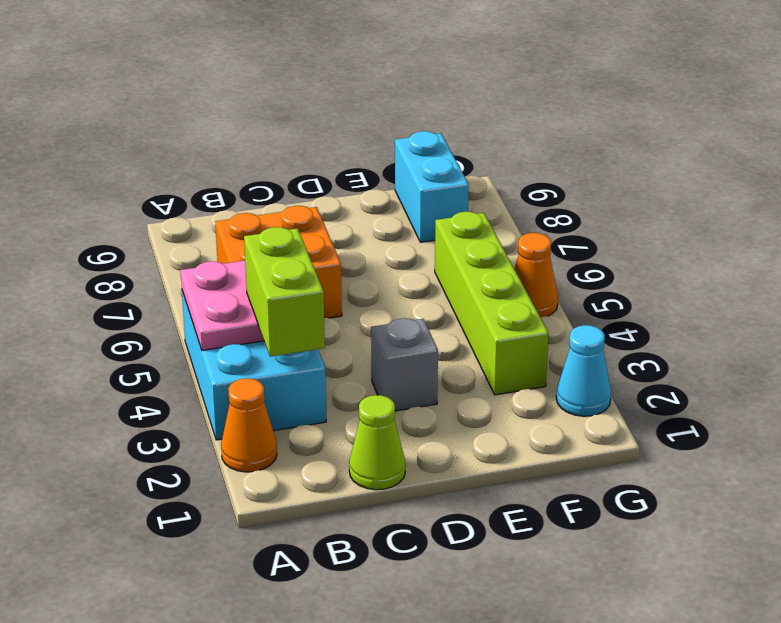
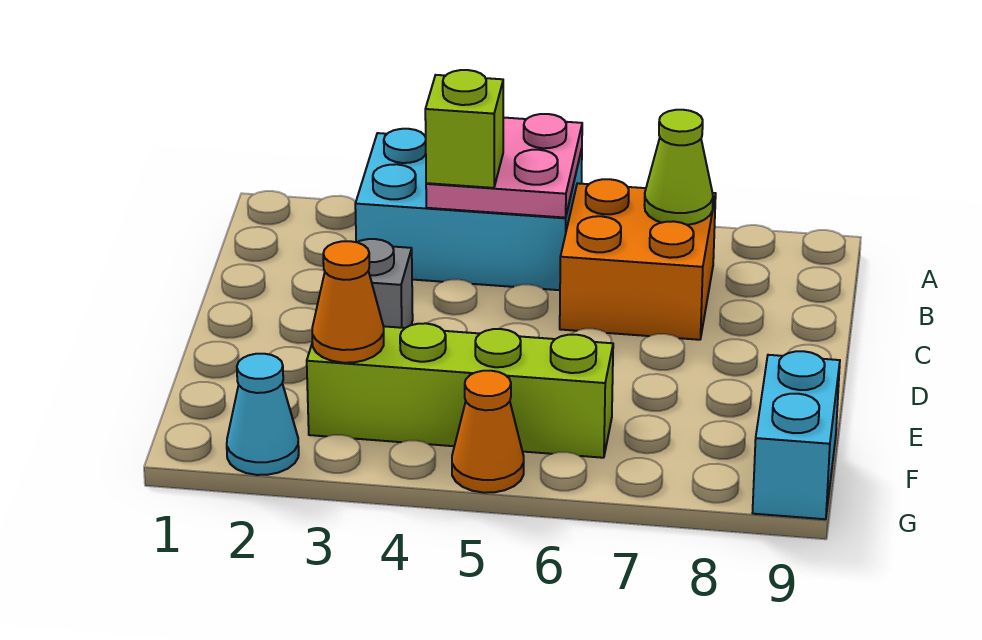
orange 1x1 cone [221,378,277,472] -> orange 1x1 cone moved to [312,241,384,363]
lime 1x2 brick [244,227,325,357] -> lime 1x1 brick [425,70,503,188]
lime 1x1 cone [349,395,406,490] -> lime 1x1 cone moved to [645,110,713,225]
cyan 1x2 brick [395,131,469,242] -> cyan 1x2 brick turned to [753,351,840,519]

